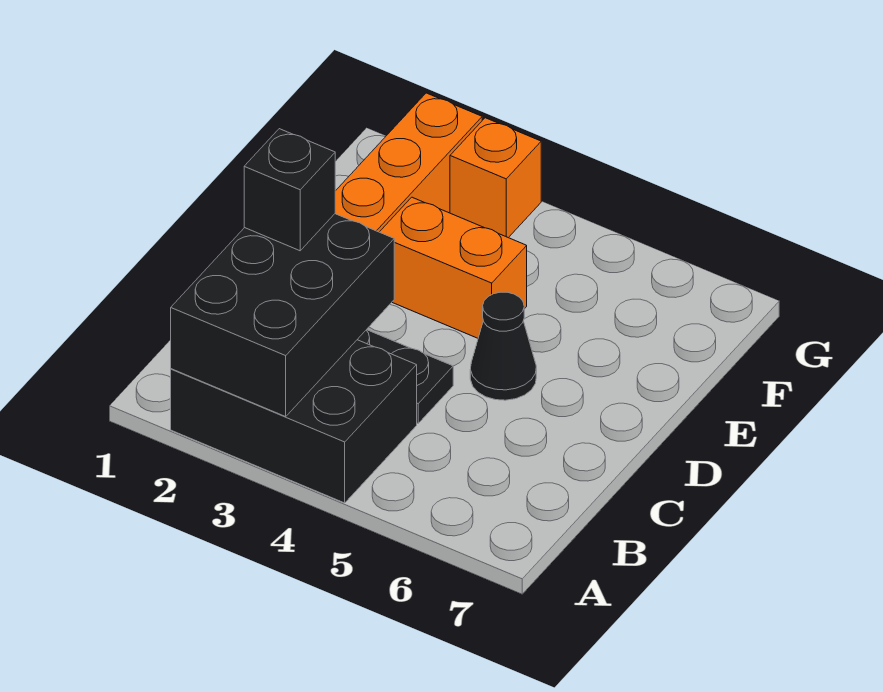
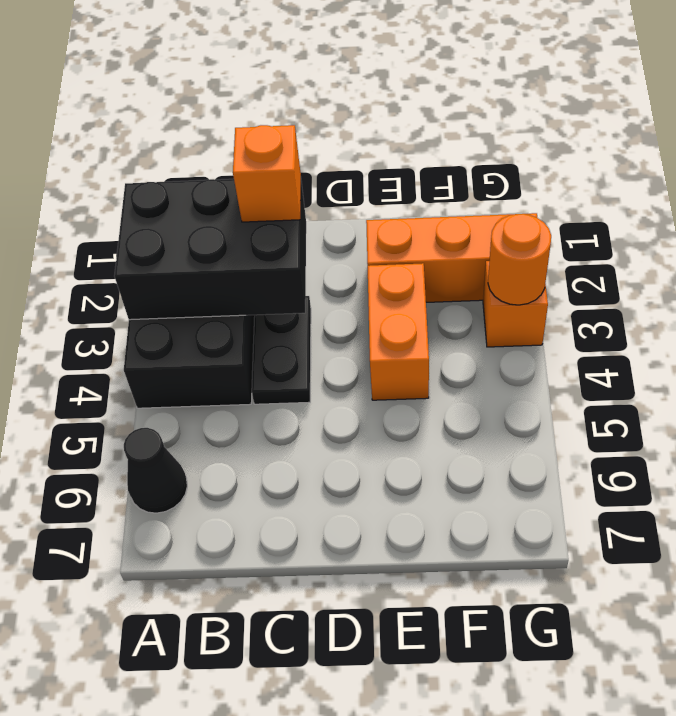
black 1x1 brick [244,129,335,251] -> orange 1x1 brick [233,125,301,222]
black 1x1 cone [470,292,536,400] -> black 1x1 cone moved to [124,428,187,513]
none -> orange 1x1 round brick [488,214,551,305]

